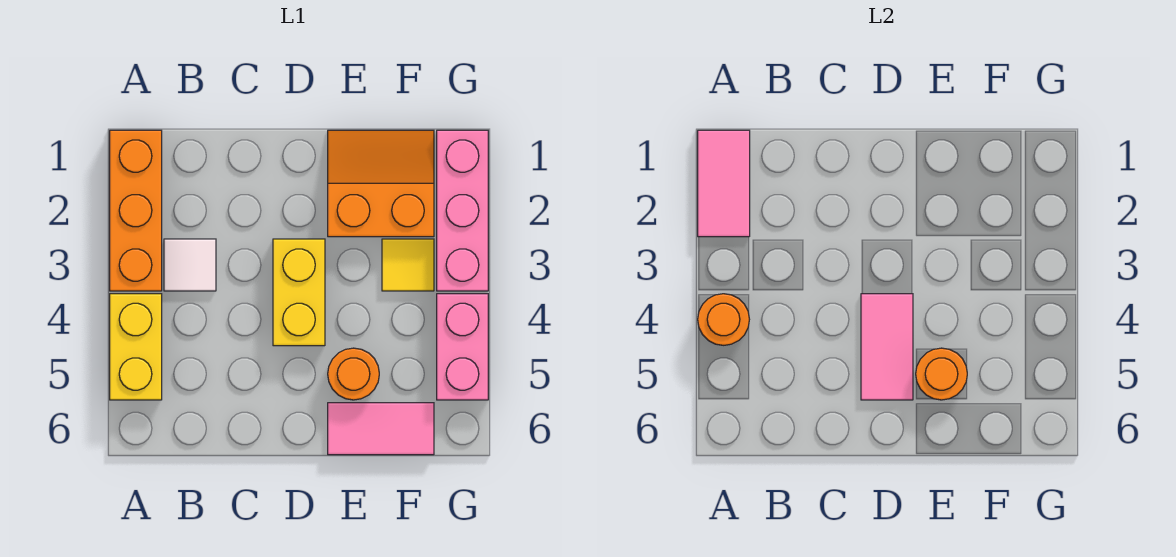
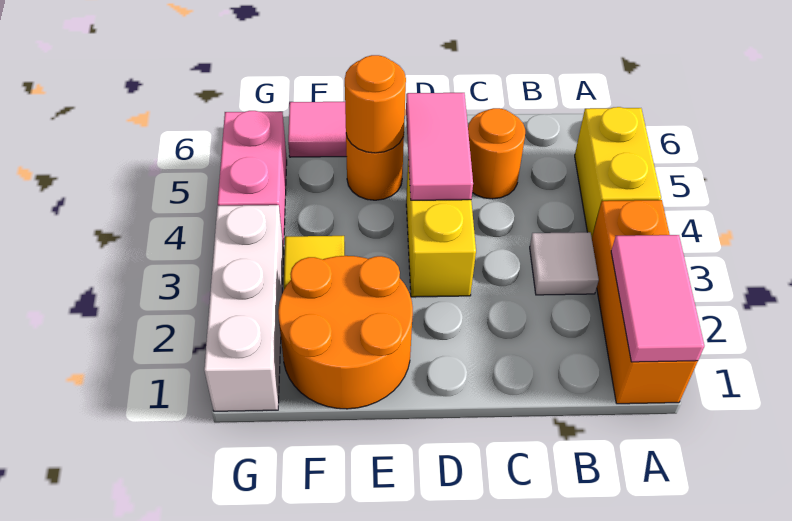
orange 1x1 round brick [698,294,749,345] -> orange 1x1 round brick moved to [468,108,525,199]
orange 2x2 slope [328,130,434,237] -> orange 2x2 round brick [278,255,413,409]
pink 1x3 brick [437,130,488,291] -> white 1x3 brick [204,205,284,411]

